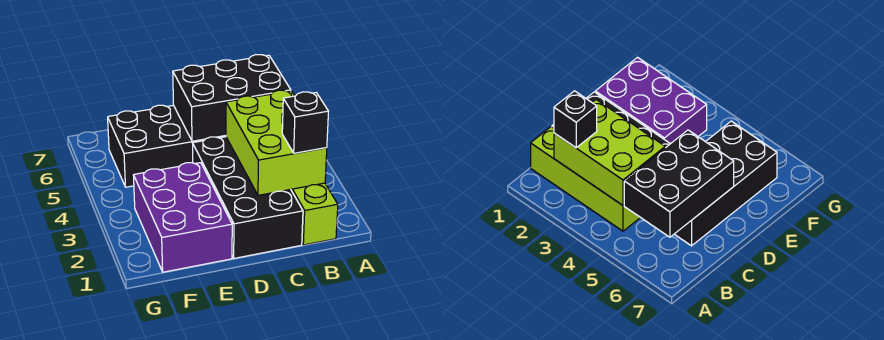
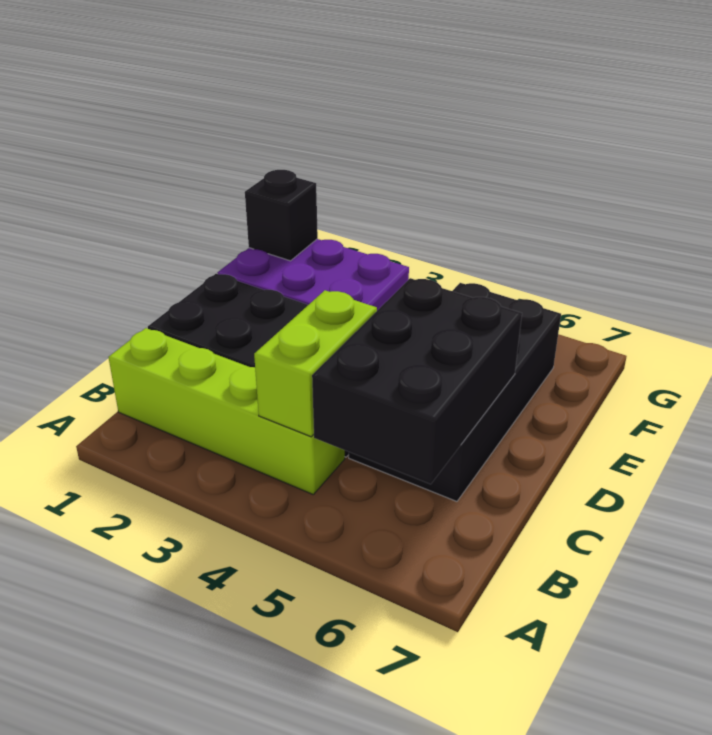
lime 2x3 brick [226,90,327,195] -> lime 1x2 brick [254,290,377,437]
black 1x1 brick [282,92,328,153] -> black 1x1 brick moved to [245,170,318,261]

